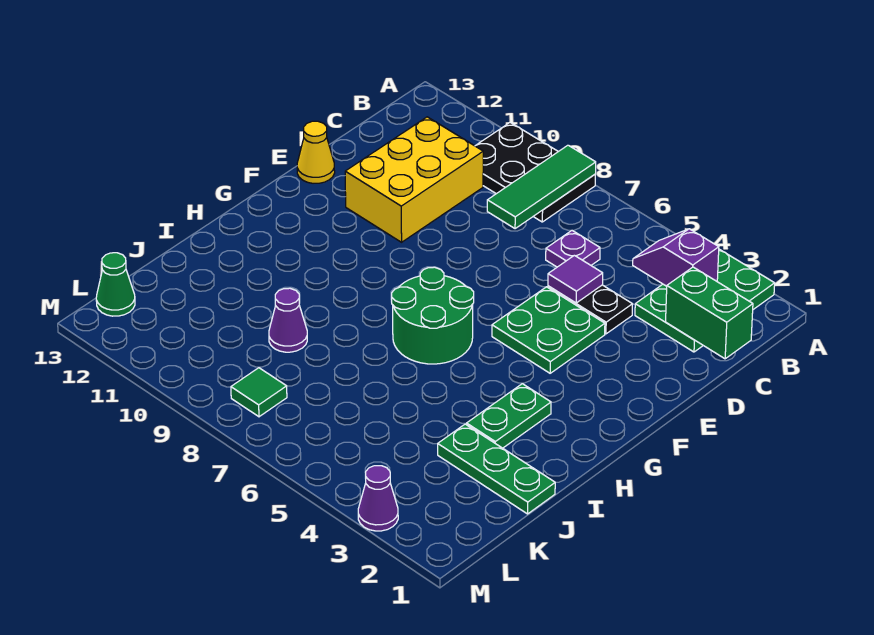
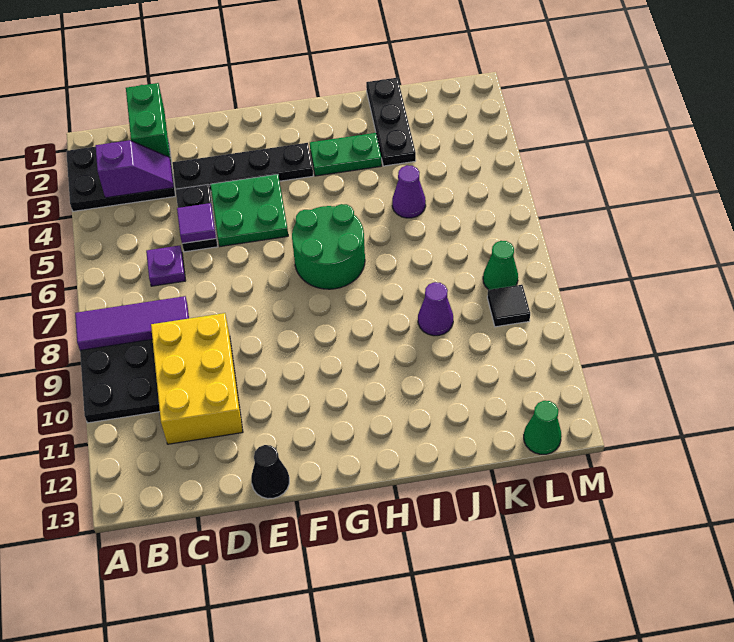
green 2x3 plate [635,249,775,352] -> black 2x3 plate [66,141,175,211]
green 1x3 tile [487,145,596,229] -> purple 1x3 tile [75,296,189,350]
purple 1x2 slope [633,229,719,286] -> purple 1x2 slope turned to [95,140,174,198]
yellow 2x3 brick [345,117,483,242] -> yellow 2x3 brick turned to [151,313,243,444]
none -> black 1x4 plate [172,143,313,191]
yellow 1x1 cone [297,121,335,183] -> black 1x1 cone [251,445,289,499]
green 1x3 plate [438,424,555,514] -> black 1x3 plate [366,78,416,166]
green 1x1 tile [231,368,287,417] -> green 1x1 cone [483,241,518,290]
none -> black 1x1 tile [487,285,530,327]
purple 1x1 cone [358,466,398,531] -> purple 1x1 cone moved to [392,165,426,218]

